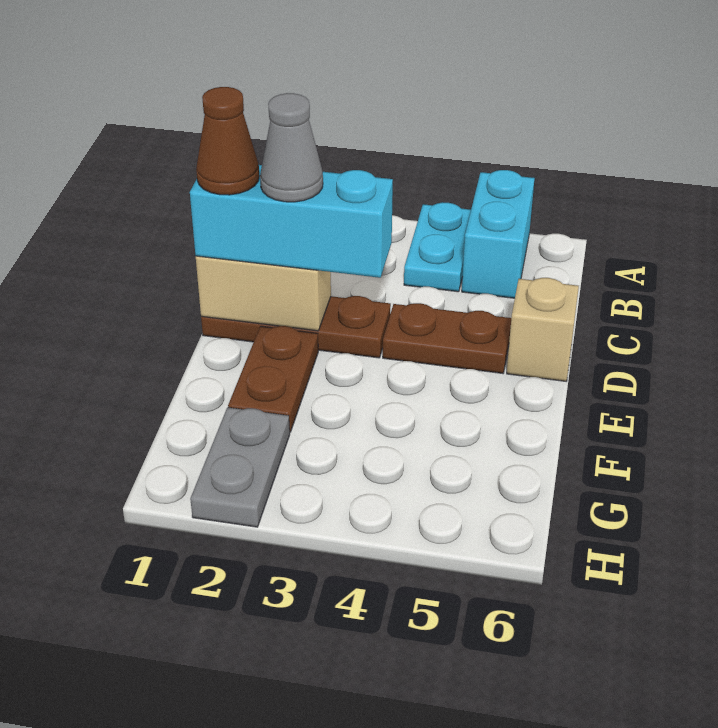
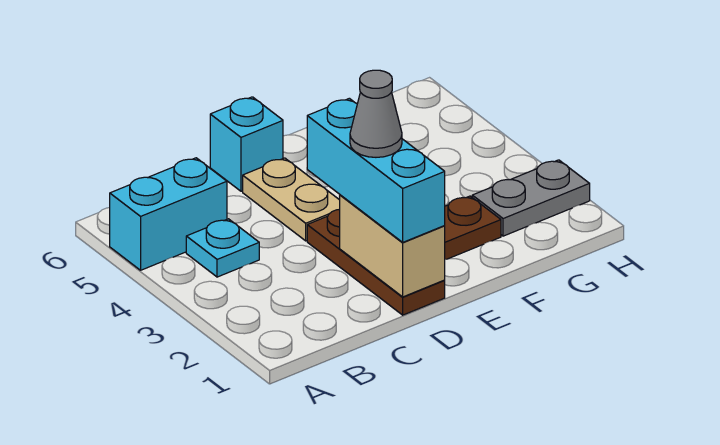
cyan 1x2 plate [404,202,471,292] -> cyan 1x1 plate [186,219,259,277]
brown 1x1 cone [196,87,259,195] -> none
brown 1x2 plate [383,303,511,373] -> tan 1x2 plate [243,158,340,241]
tan 1x1 brick [507,278,579,381] -> cyan 1x1 brick [210,97,283,191]

